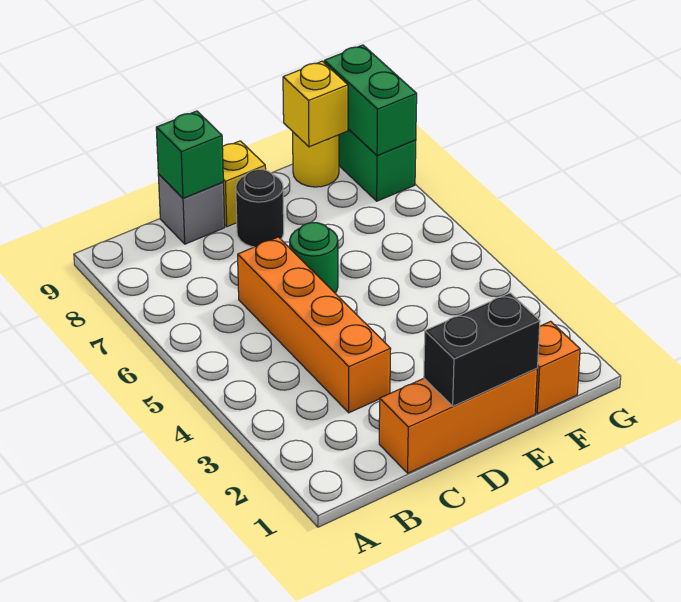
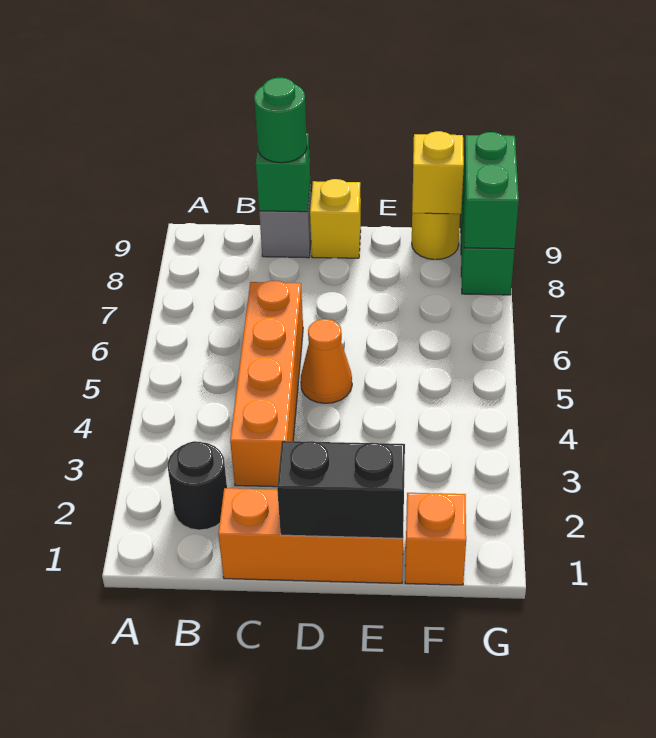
none -> orange 1x1 cone [301,319,352,403]
green 1x1 round brick [290,223,338,293] -> green 1x1 round brick moved to [254,78,307,163]
black 1x1 round brick [236,169,284,247] -> black 1x1 round brick moved to [168,441,227,530]

